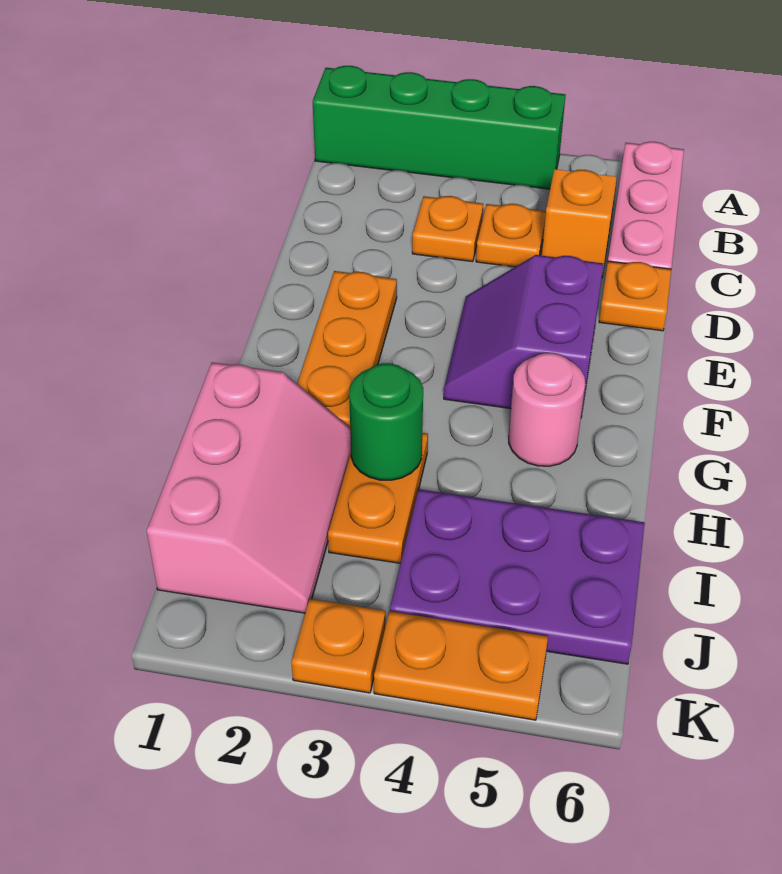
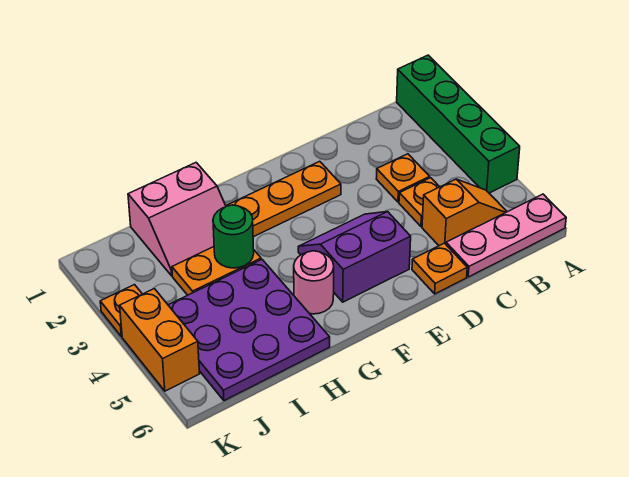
pink 2x3 slope [147,362,351,613] -> pink 2x2 slope [128,163,226,276]
purple 2x3 plate [390,489,645,664] -> purple 3x3 plate [168,260,330,401]
orange 1x2 plate [374,611,548,720] -> orange 1x2 brick [120,289,200,391]

